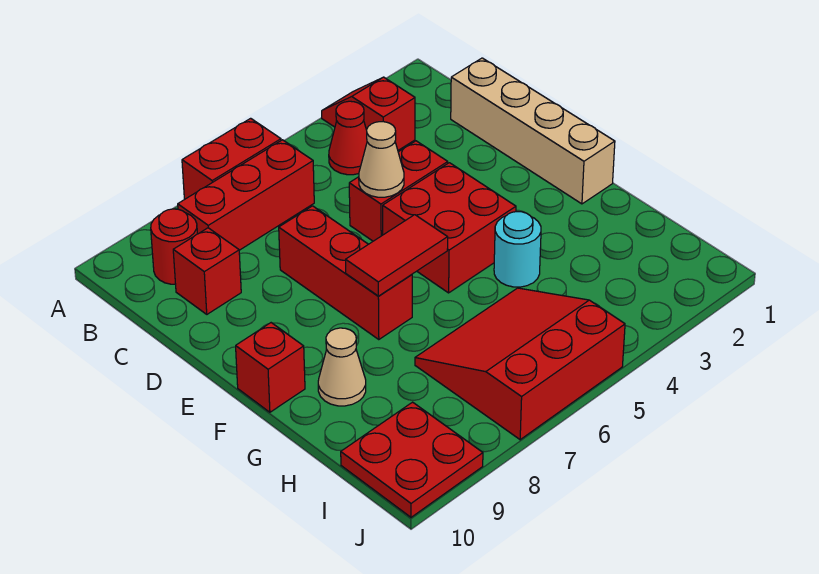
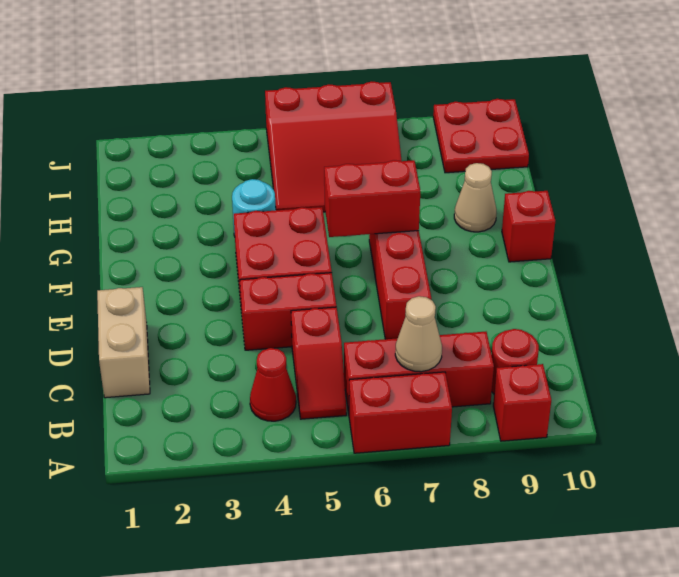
red 1x2 slope [322,77,415,150] -> red 1x2 slope moved to [291,307,347,419]
tan 1x4 brick [451,58,615,204] -> tan 1x2 brick [97,287,150,398]
red 1x1 brick [173,228,241,314] -> red 1x1 brick moved to [493,364,551,441]
tan 1x1 cone [359,122,404,197] -> tan 1x1 cone moved to [395,296,442,372]
red 1x2 tile [346,215,448,296] -> red 1x2 brick [324,160,420,237]

